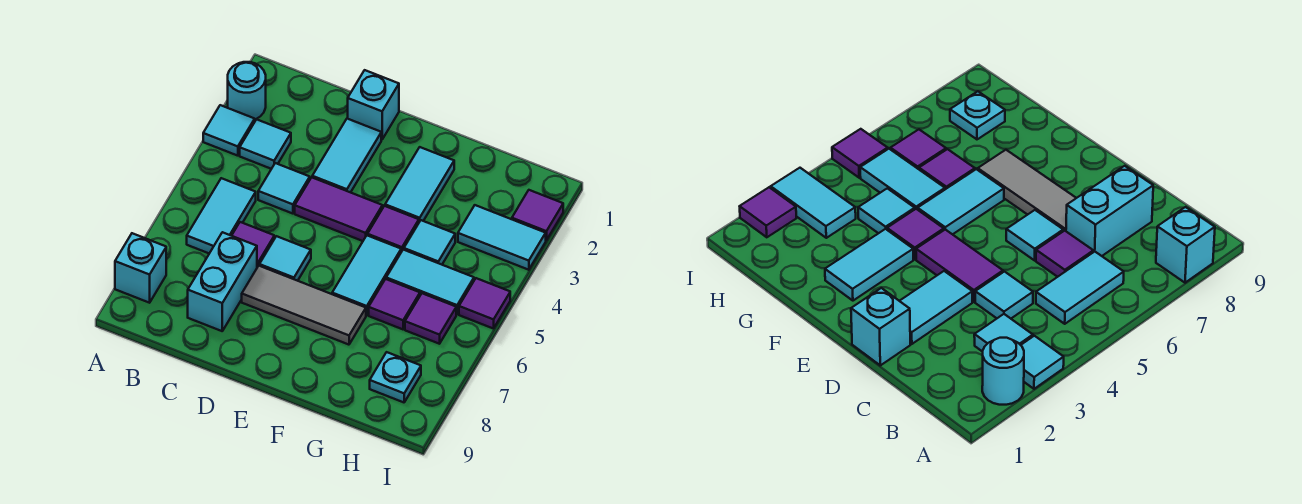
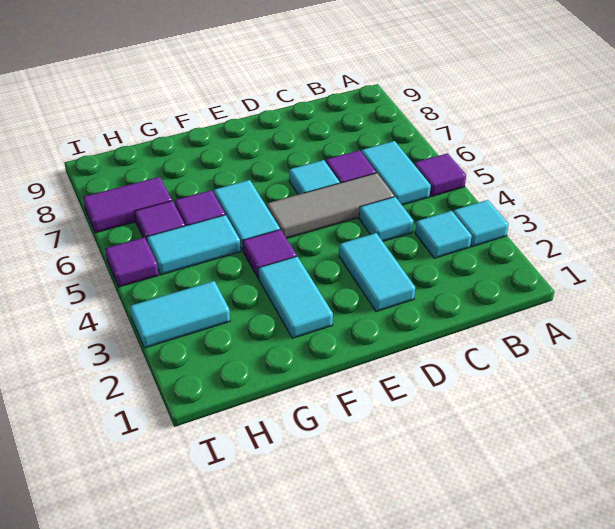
cyan 1x1 round brick [228,62,266,119] -> none
cyan 1x1 brick [115,233,166,303] -> none
cyan 1x2 brick [188,232,257,331] -> none
cyan 1x1 brick [348,70,399,139] -> none
purple 1x2 tile [295,177,383,241] -> purple 1x2 tile moved to [83,177,172,233]
grey 1x3 tile [242,266,366,345] -> grey 1x3 tile moved to [267,173,394,238]
cyan 1x1 tile [404,220,455,265] -> none
cyan 1x1 plate [370,352,421,402] -> none
purple 1x1 tile [512,190,563,240] -> purple 1x1 tile moved to [414,153,466,196]

